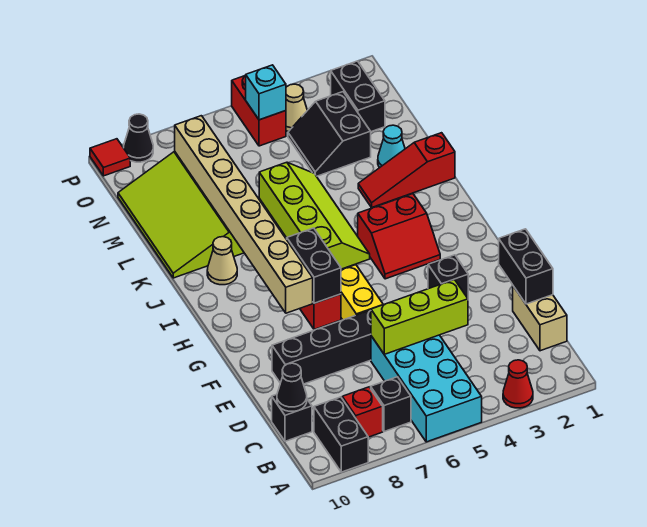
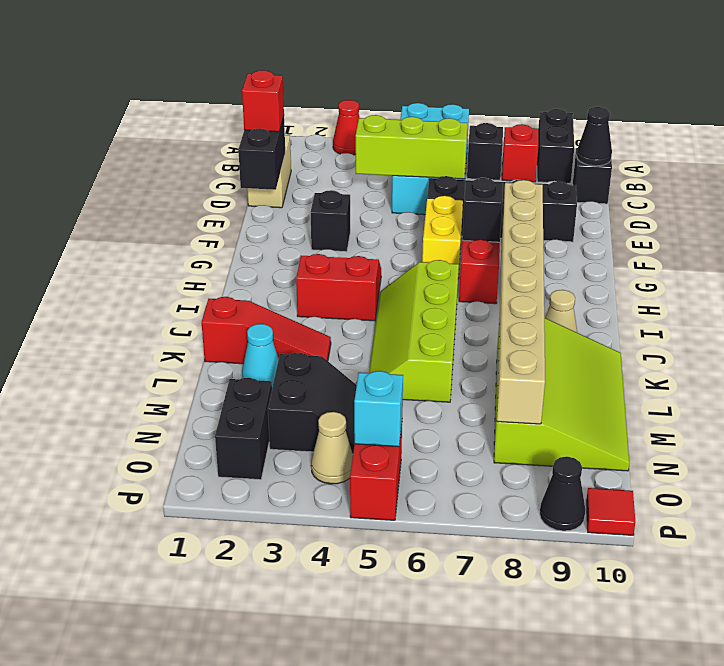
none -> red 1x1 brick [242,70,284,132]
black 1x2 brick [287,228,341,303] -> black 1x1 brick [462,178,503,242]

